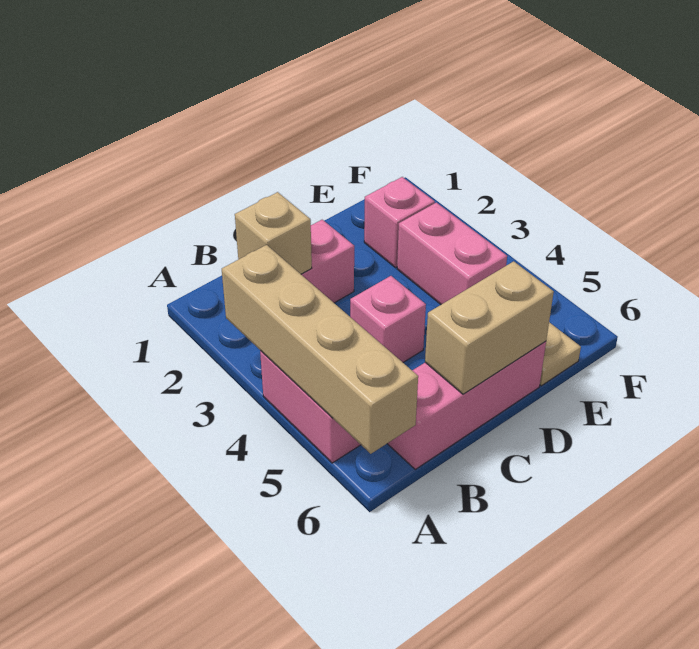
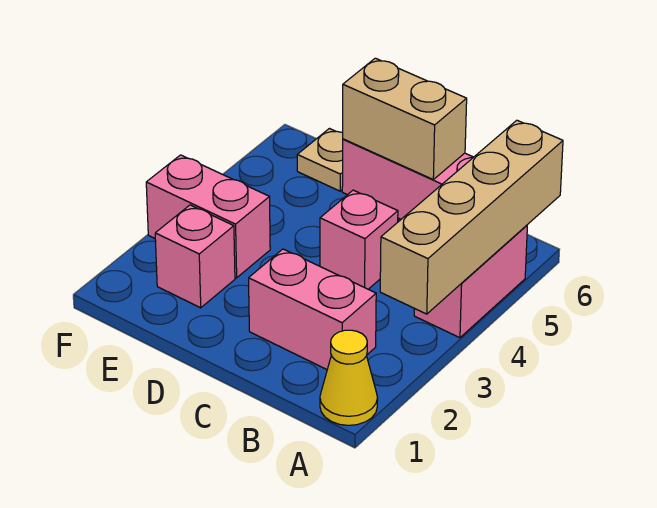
none -> yellow 1x1 cone [320,330,378,425]
tan 1x1 brick [235,192,312,274] -> none
pink 1x2 brick [397,203,507,304] -> pink 1x2 brick turned to [146,155,270,278]

